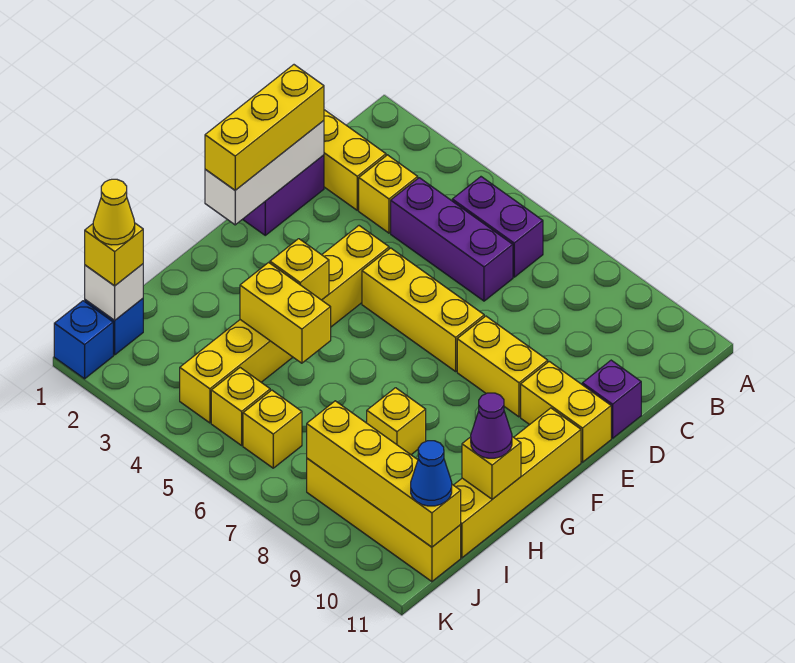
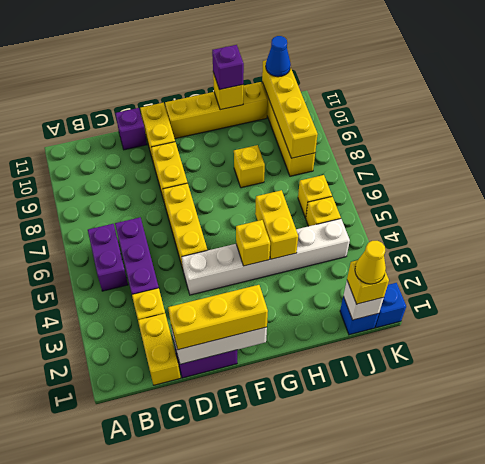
yellow 1x6 brick [180,226,389,423] -> white 1x6 brick [182,219,350,295]
purple 1x1 cone [471,393,512,458] -> purple 1x1 brick [212,45,244,90]

